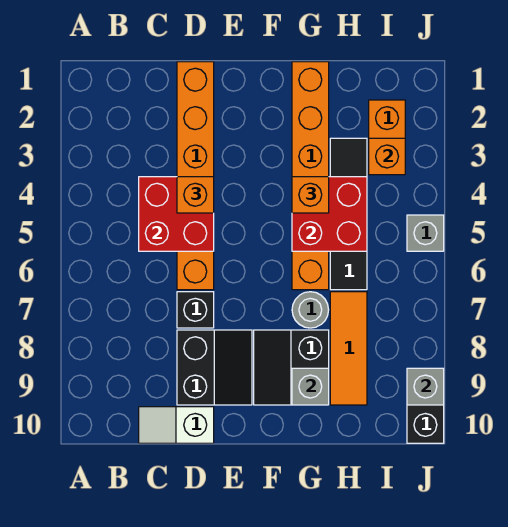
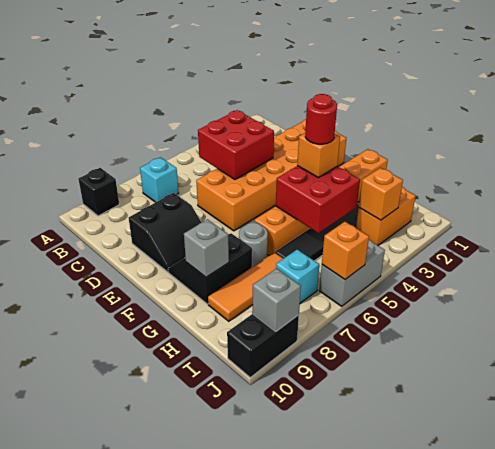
none -> cyan 1x1 brick [140,157,179,202]
white 1x2 slope [139,407,214,443] -> none
orange 1x6 brick [177,62,214,290] -> orange 2x6 brick [196,119,346,231]
orange 1x1 brick [177,177,214,213] -> orange 1x1 brick moved to [322,222,369,279]
black 1x1 brick [177,292,214,328] -> black 1x1 brick moved to [78,168,119,216]
none -> red 1x1 round brick [305,94,337,144]
none -> cyan 1x1 brick [276,249,319,303]
grey 1x1 brick [407,215,444,251] -> grey 1x2 brick [319,240,385,306]

